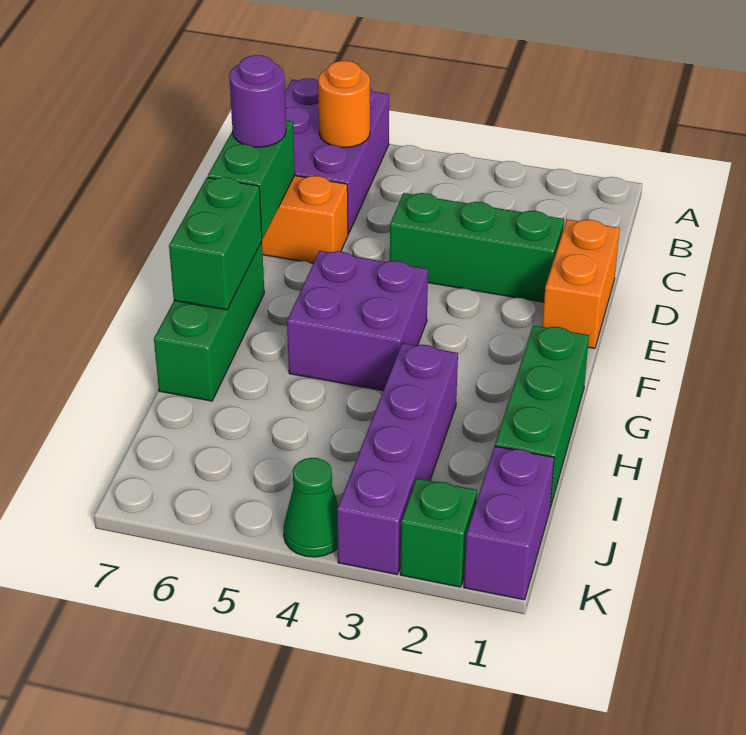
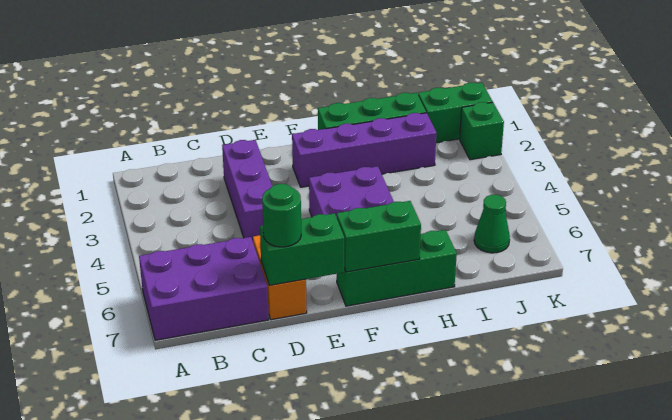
orange 1x1 round brick [318,61,370,147] -> none
orange 1x2 brick [542,219,620,348] -> none
green 1x3 brick [390,193,564,302] -> purple 1x3 brick [222,140,272,241]
purple 1x1 round brick [229,55,286,147] -> green 1x1 round brick [262,184,301,247]
purple 1x4 brick [337,343,458,574] -> purple 1x4 brick moved to [292,113,436,187]
purple 1x2 brick [464,446,554,600] -> green 1x2 brick [418,83,493,143]
green 1x1 cone [283,458,338,557] -> green 1x1 cone moved to [474,195,510,253]

